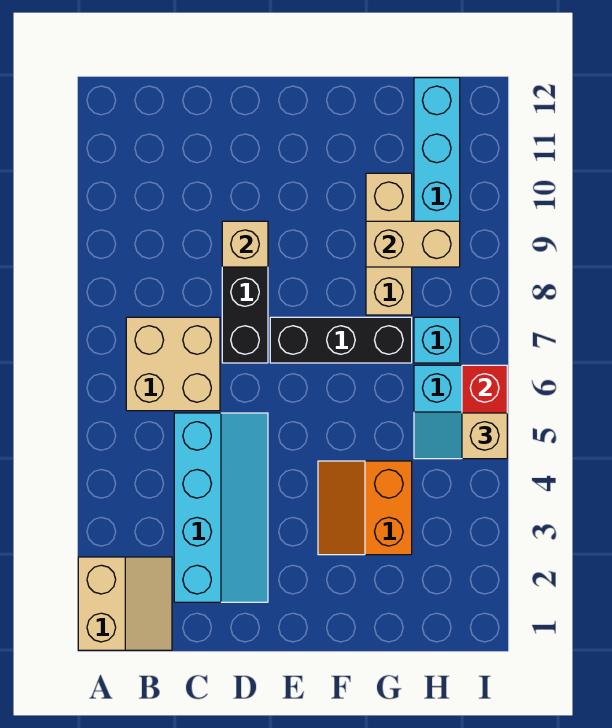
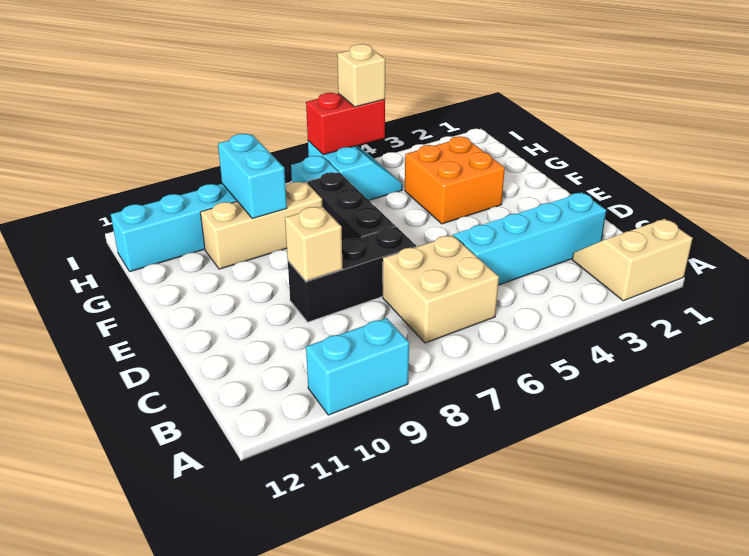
none -> cyan 1x2 brick [306,318,409,415]
orange 2x2 slope [318,461,412,555] -> orange 2x2 brick [405,136,505,224]
tan 1x2 brick [366,221,460,267] -> cyan 1x2 brick [218,134,287,219]

